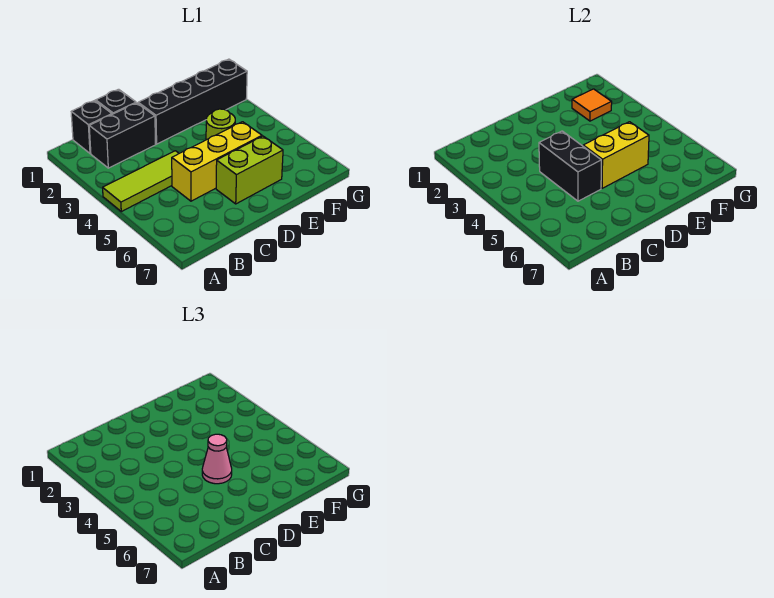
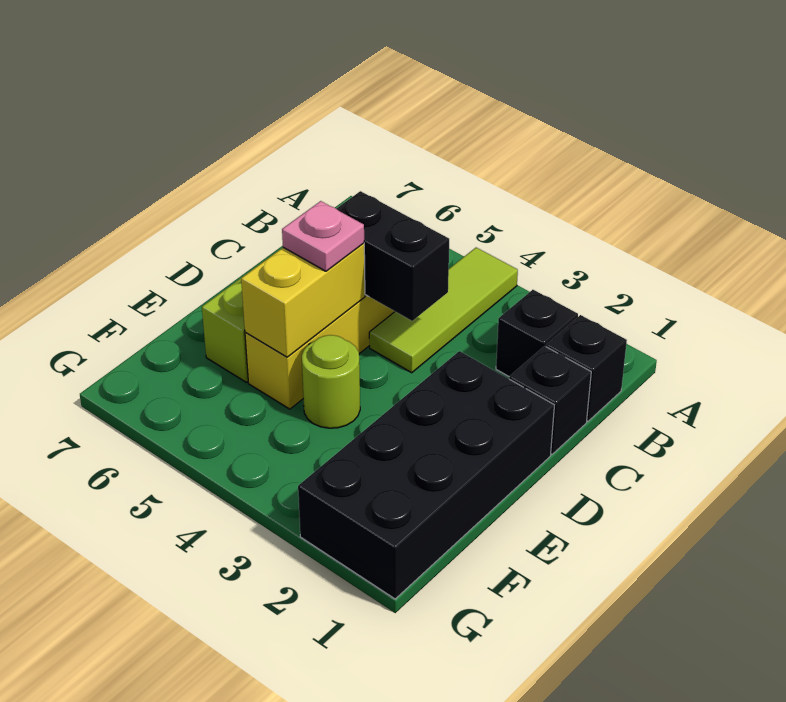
black 1x2 brick [89,103,156,168] -> black 1x1 brick [496,290,578,376]
black 1x4 brick [138,59,247,144] -> black 2x4 brick [298,351,554,599]
pink 1x1 cone [202,434,232,484] -> pink 1x1 plate [282,201,364,271]
orange 1x1 tile [572,89,612,121] -> none

